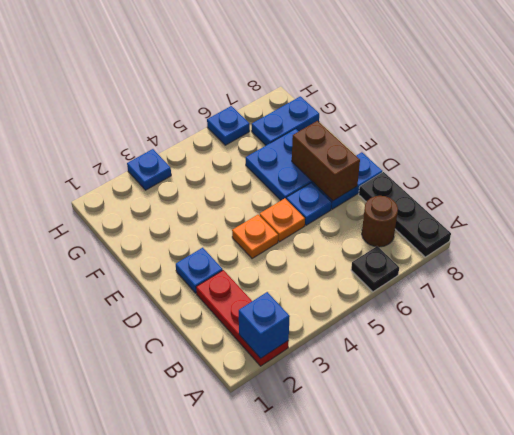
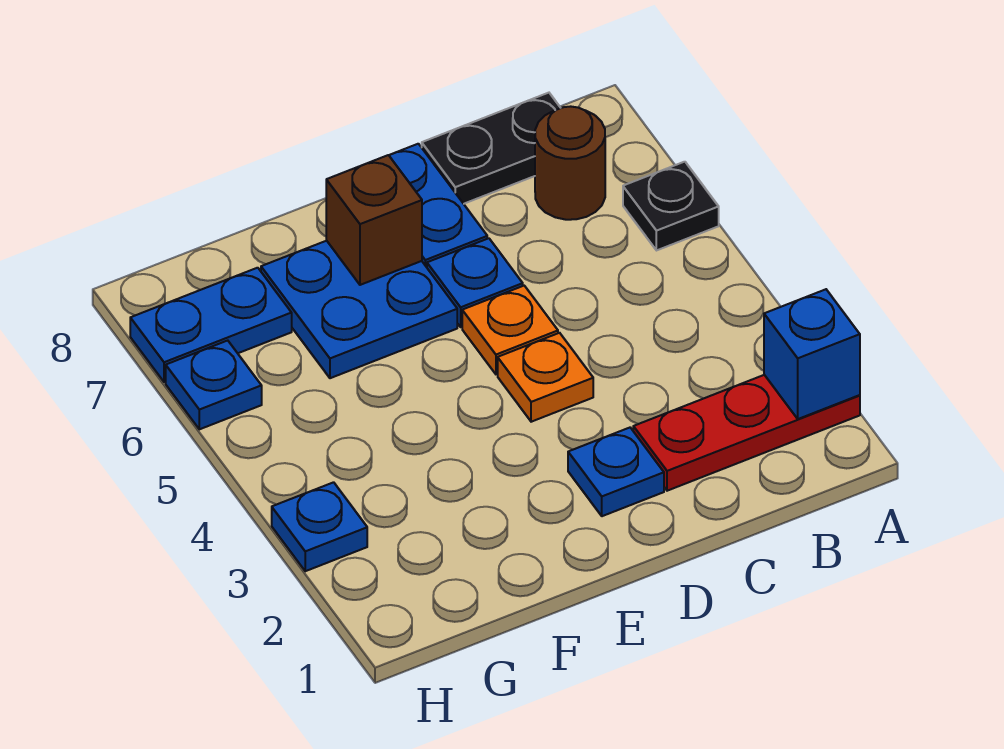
black 1x3 plate [359,172,451,257] -> black 1x2 plate [422,93,560,204]
brown 1x2 brick [292,121,360,201] -> brown 1x1 brick [326,155,422,285]
blue 1x2 plate [252,96,319,145] -> blue 1x2 plate turned to [130,268,292,382]

